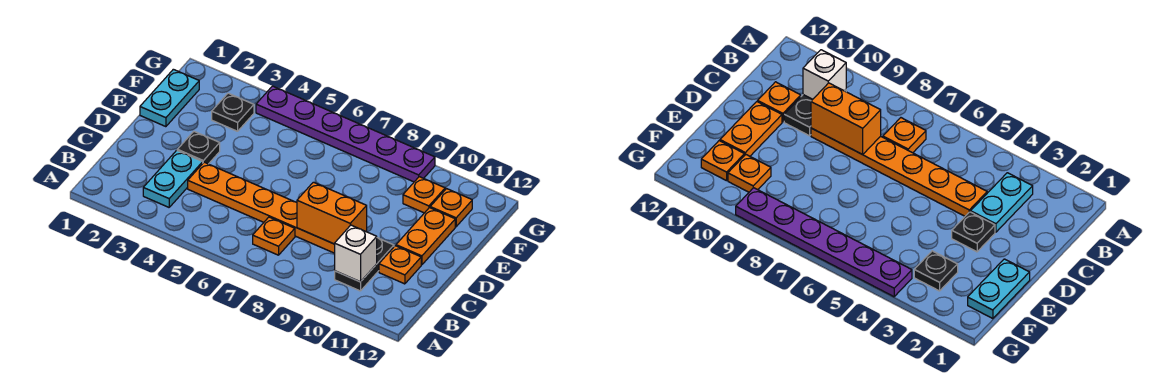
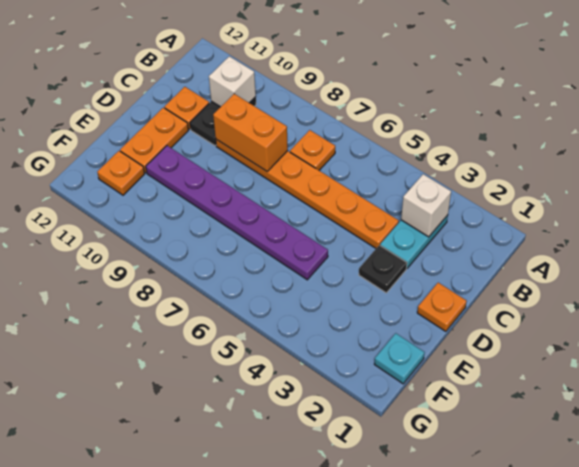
none -> white 1x1 brick [401,174,451,237]
cyan 1x2 plate [140,69,199,127] -> cyan 1x1 plate [374,333,425,384]
black 1x1 plate [212,93,254,131] -> none
orange 1x1 plate [403,177,445,213] -> orange 1x1 plate moved to [417,283,467,331]
purple 1x6 plate [256,86,435,182] -> purple 1x6 plate moved to [146,146,328,280]

